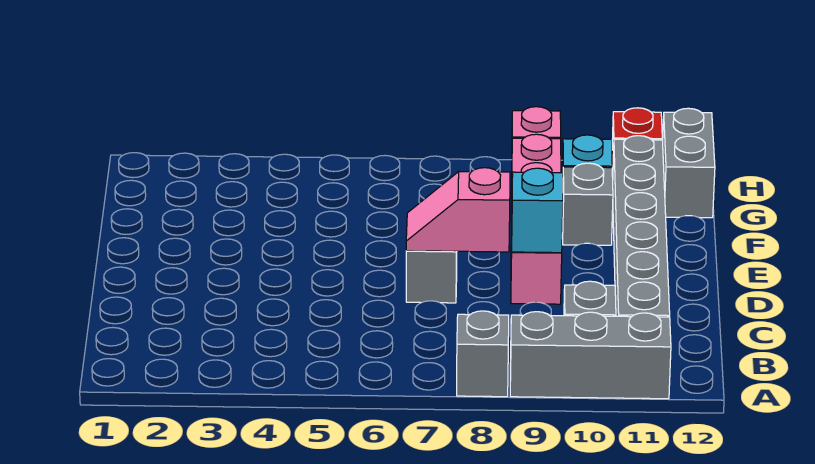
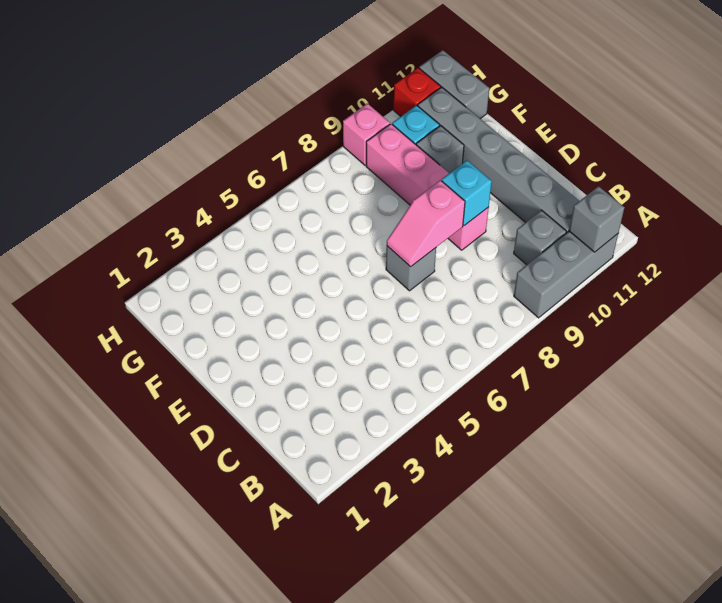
grey 1x1 brick [457,311,509,397] -> grey 1x1 brick moved to [569,186,624,252]

